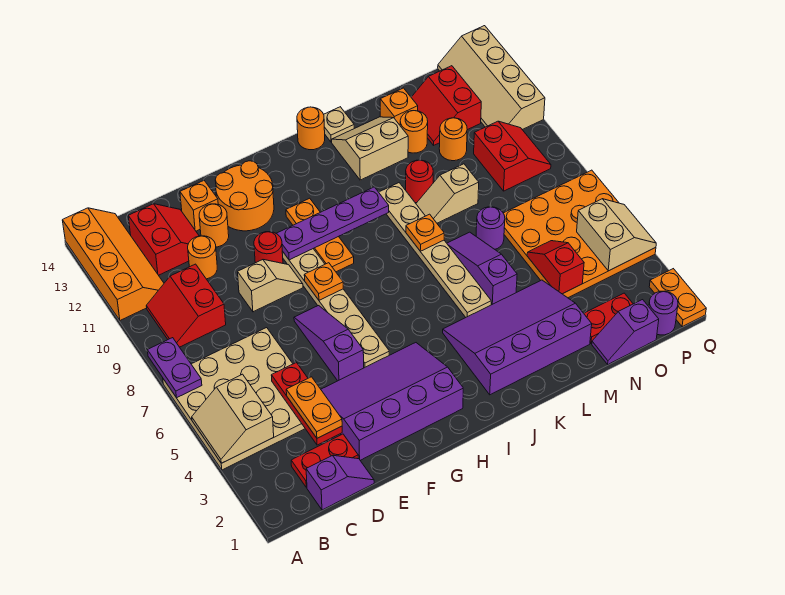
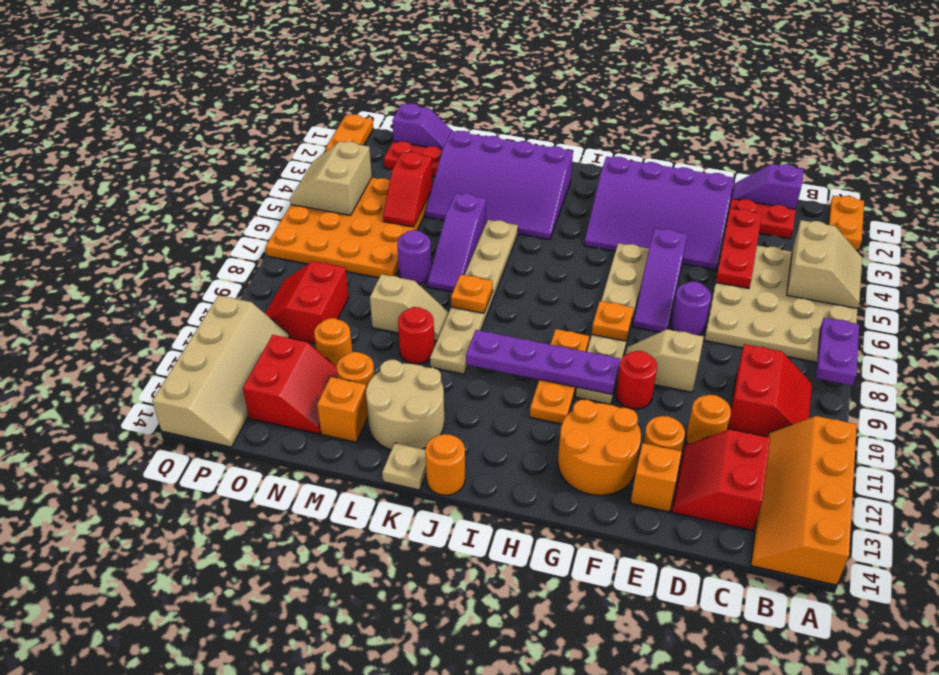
orange 1x2 plate [286,377,342,438] -> orange 1x2 plate moved to [828,196,864,250]
tan 2x2 slope [332,117,408,180] -> tan 2x2 round brick [366,360,444,450]
purple 1x1 round brick [649,291,678,335] -> purple 1x1 round brick moved to [671,282,711,335]

